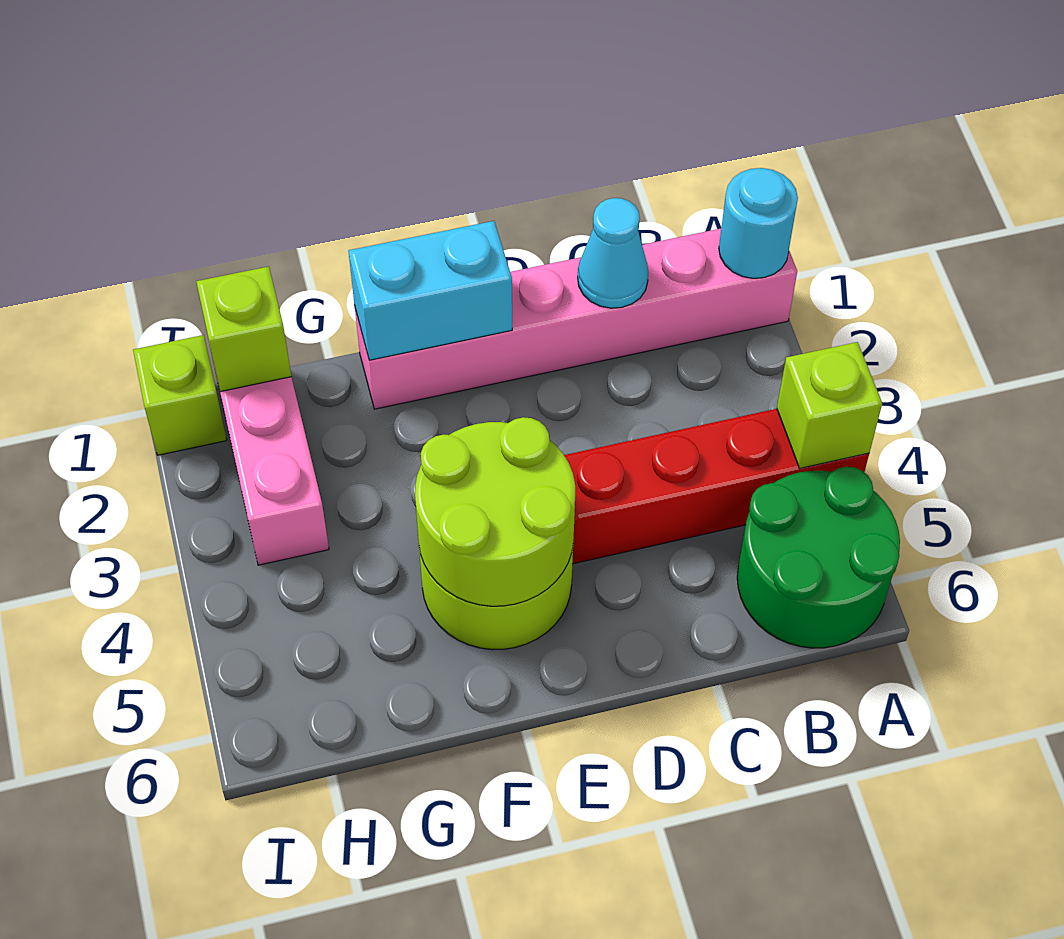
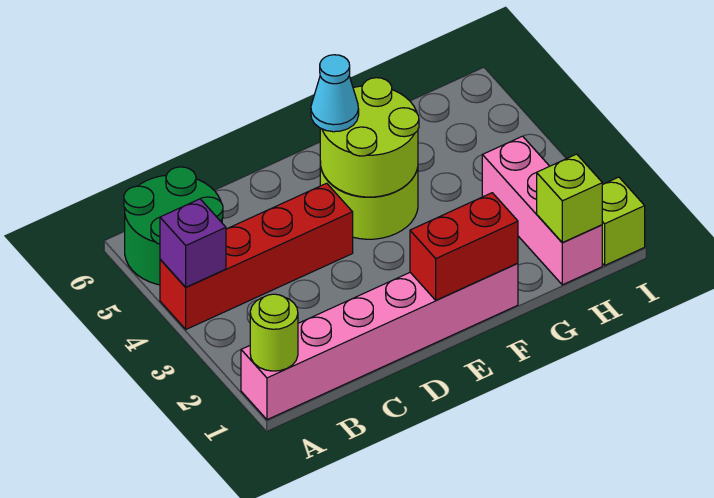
cyan 1x1 round brick [719,168,798,278] -> lime 1x1 round brick [250,294,298,371]
lime 1x1 brick [777,342,882,469] -> purple 1x1 brick [160,199,226,287]
cyan 1x1 cone [578,198,649,308] -> cyan 1x1 cone moved to [311,55,359,132]
cyan 1x2 brick [349,221,512,360] -> red 1x2 brick [410,193,518,300]

